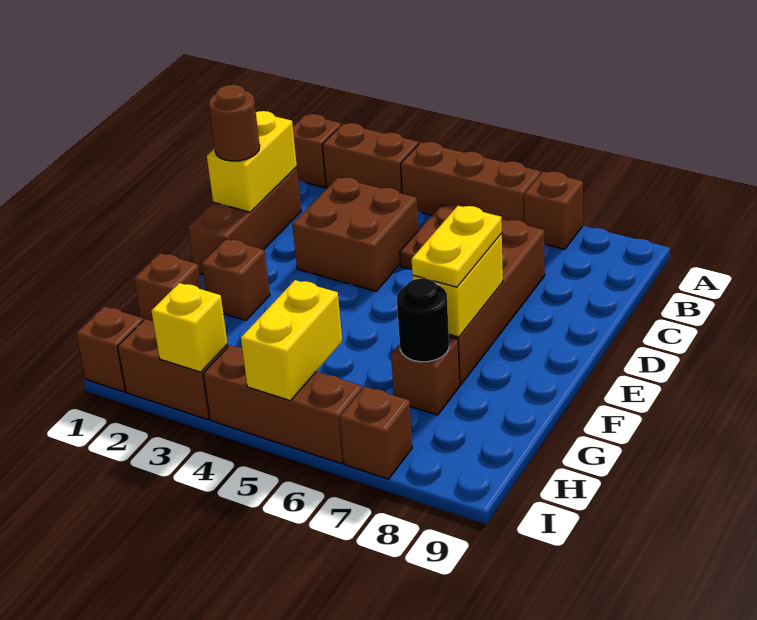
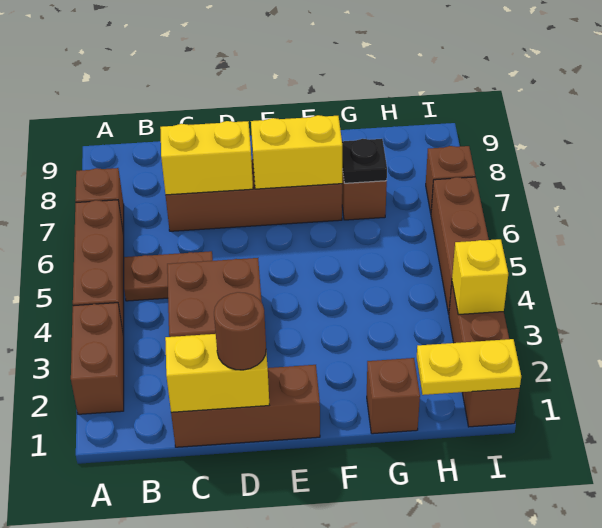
brown 1x1 brick [293,114,341,187] -> none
yellow 1x2 plate [412,206,502,287] -> yellow 1x2 plate moved to [417,339,521,395]
brown 1x1 brick [201,239,270,320] -> none
black 1x1 round brick [397,278,449,362] -> black 1x1 plate [342,139,387,183]
yellow 1x2 brick [241,280,342,401] -> yellow 1x2 brick moved to [160,121,253,195]

